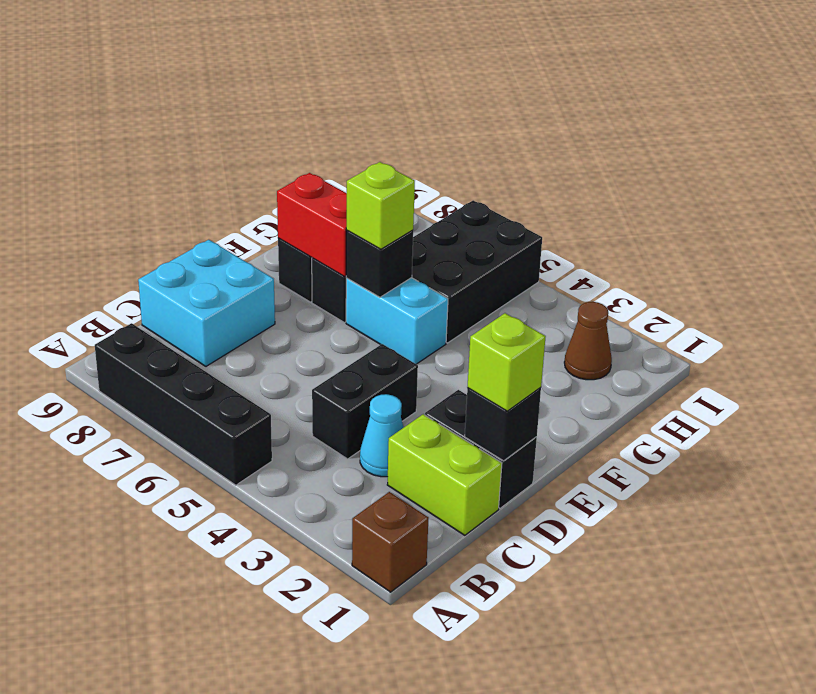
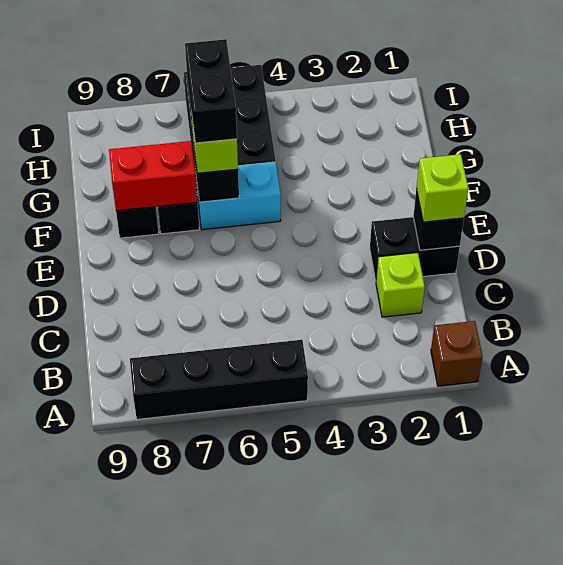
lime 1x2 brick [387,414,502,535] -> lime 1x1 brick [376,253,425,317]
cyan 1x1 cone [360,394,404,477] -> none
black 1x2 brick [312,344,418,459] -> black 1x2 brick moved to [185,39,237,143]
cyan 2x2 brick [138,240,275,366] -> none
brown 1x1 cone [564,302,612,380] -> none

